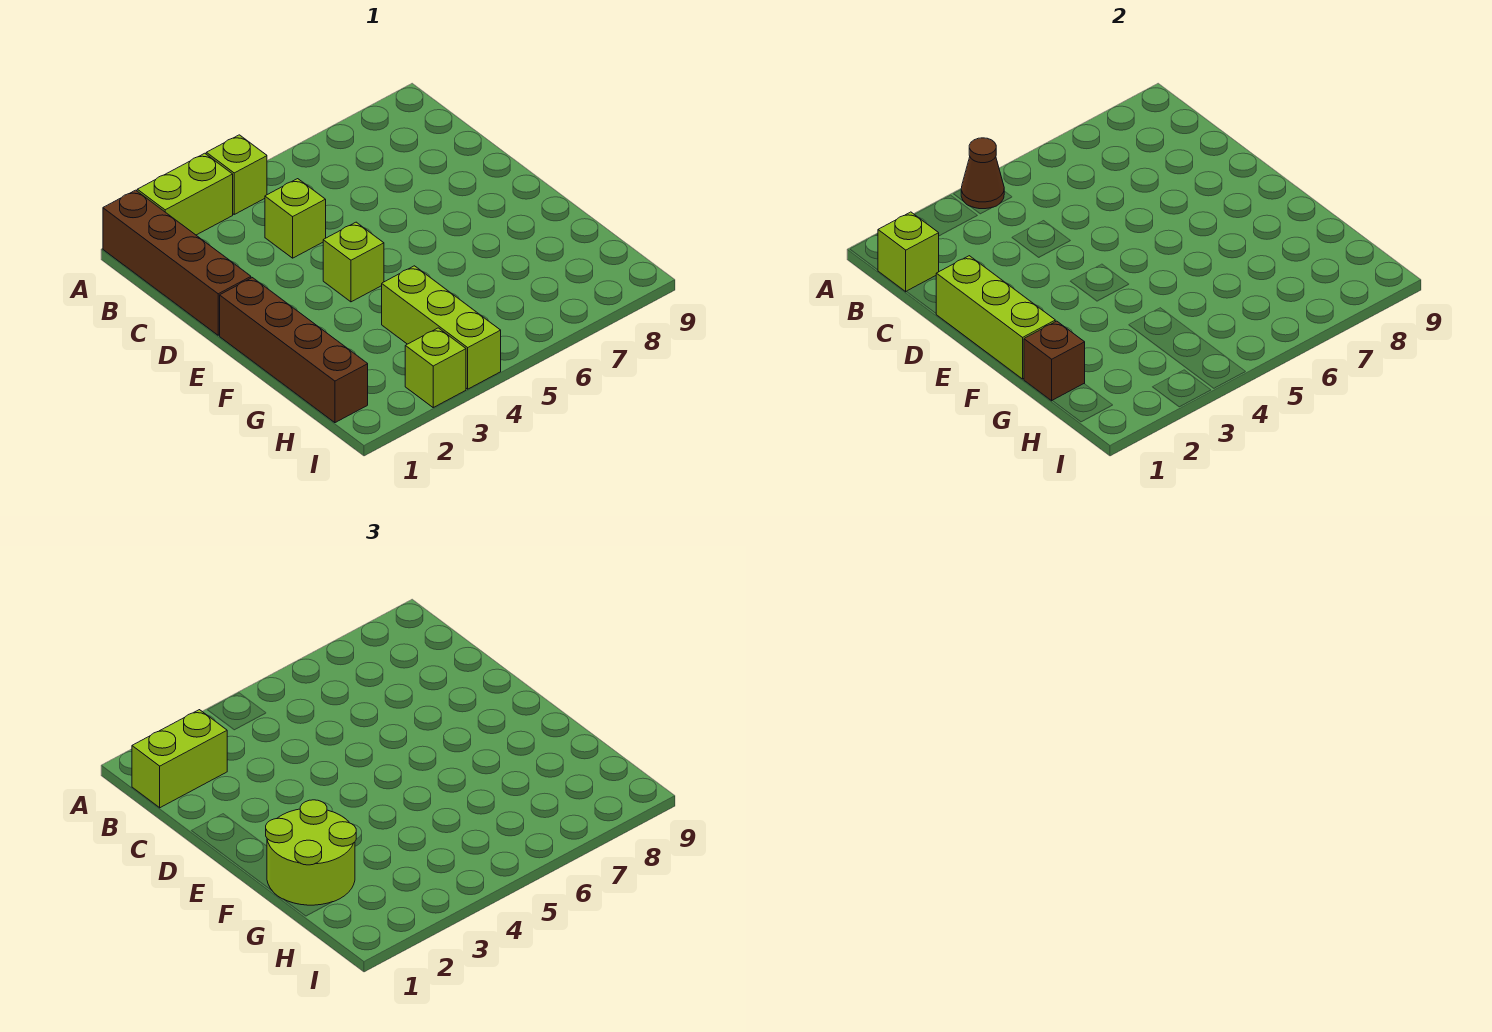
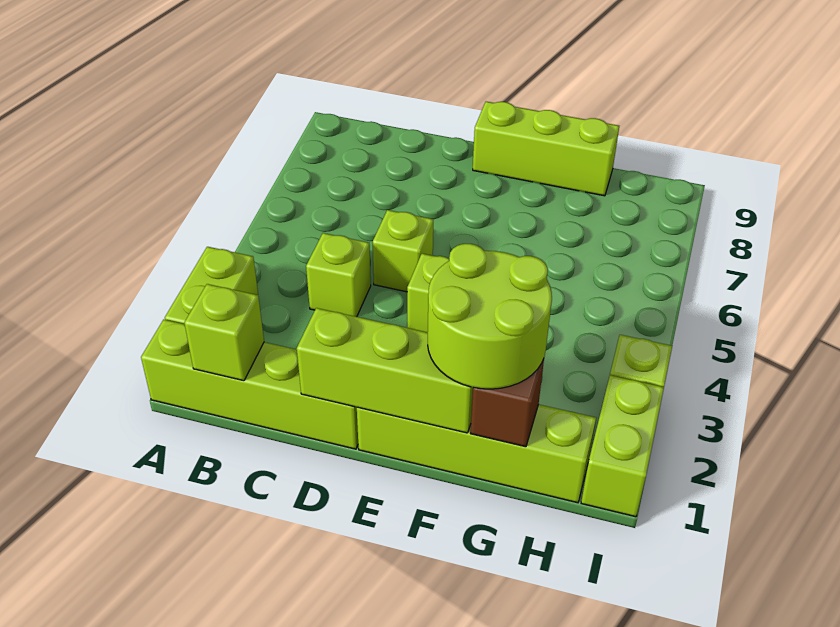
brown 1x4 brick [103,190,251,335] -> lime 1x4 brick [141,320,358,449]
lime 1x1 brick [206,135,267,214] -> lime 1x1 brick moved to [373,210,433,292]
brown 1x1 cone [961,138,1004,209] -> none
lime 1x2 brick [132,710,227,808] -> lime 1x2 brick moved to [581,375,664,517]
brown 1x4 brick [220,278,368,423] -> lime 1x4 brick [357,404,596,503]
lime 1x3 brick [382,266,501,389] -> lime 1x3 brick moved to [473,102,619,196]

